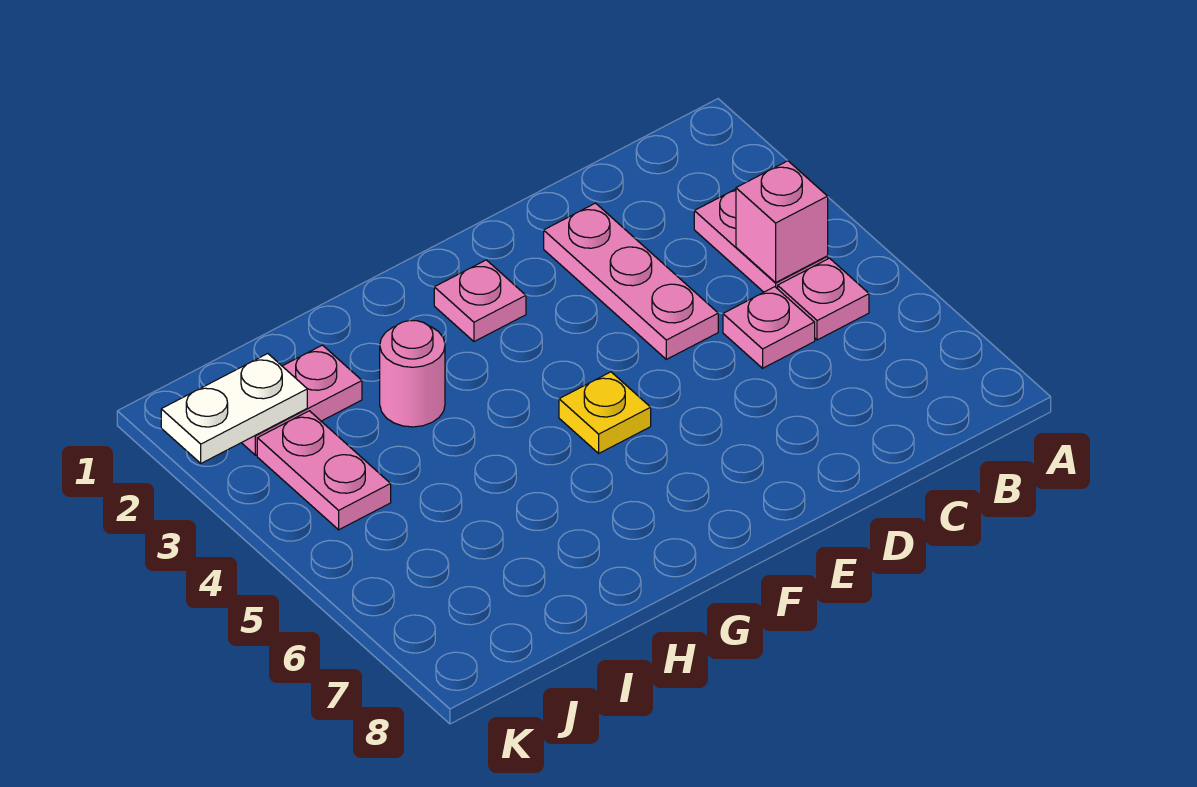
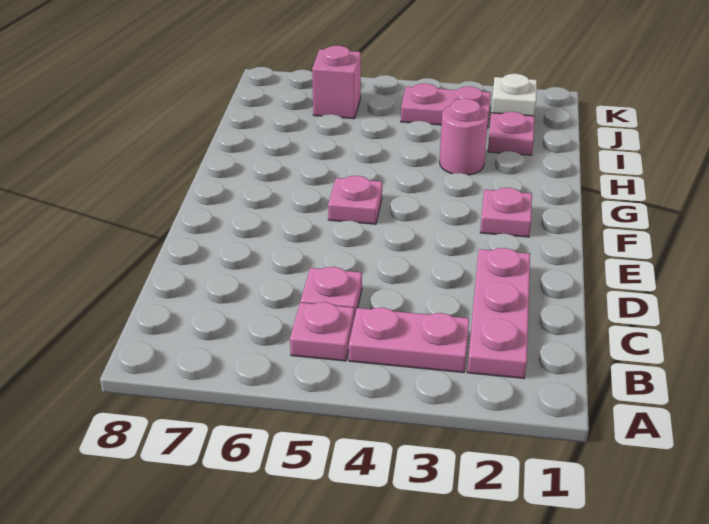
pink 1x1 brick [736,161,828,282] -> pink 1x1 brick moved to [312,46,361,119]
pink 1x3 plate [544,203,718,359] -> pink 1x3 plate turned to [467,248,530,378]
yellow 1x1 plate [559,372,651,453] -> pink 1x1 plate [328,176,382,224]
white 1x2 plate [161,354,307,463] -> white 1x1 plate [491,74,537,116]

